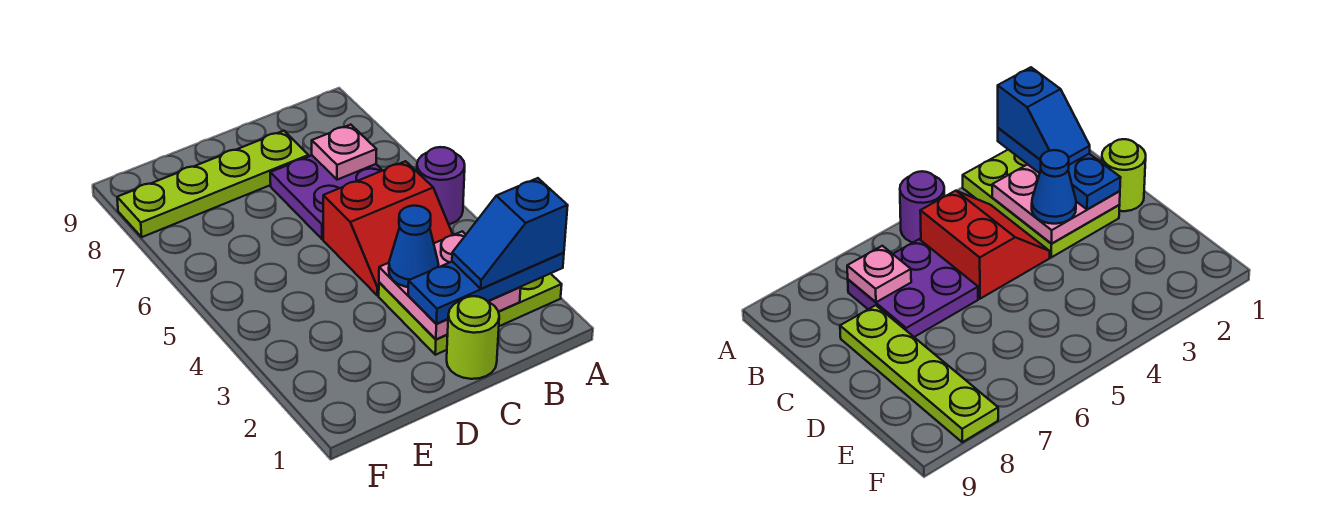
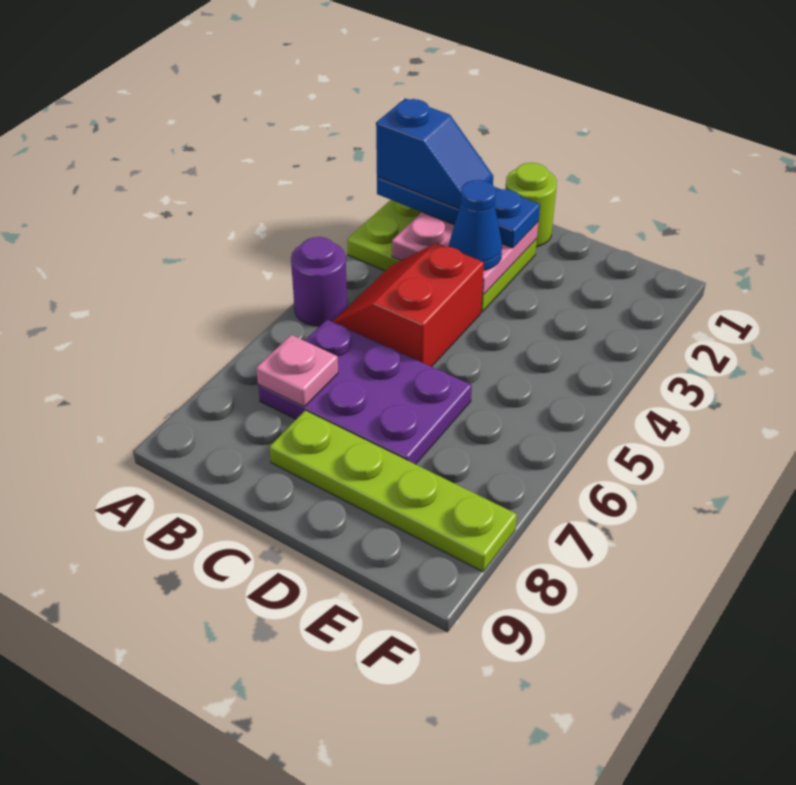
red 2x2 slope [323,161,453,296] -> red 2x2 slope turned to [333,243,484,367]
purple 2x2 plate [270,156,383,239] -> purple 2x3 plate [258,320,472,464]

